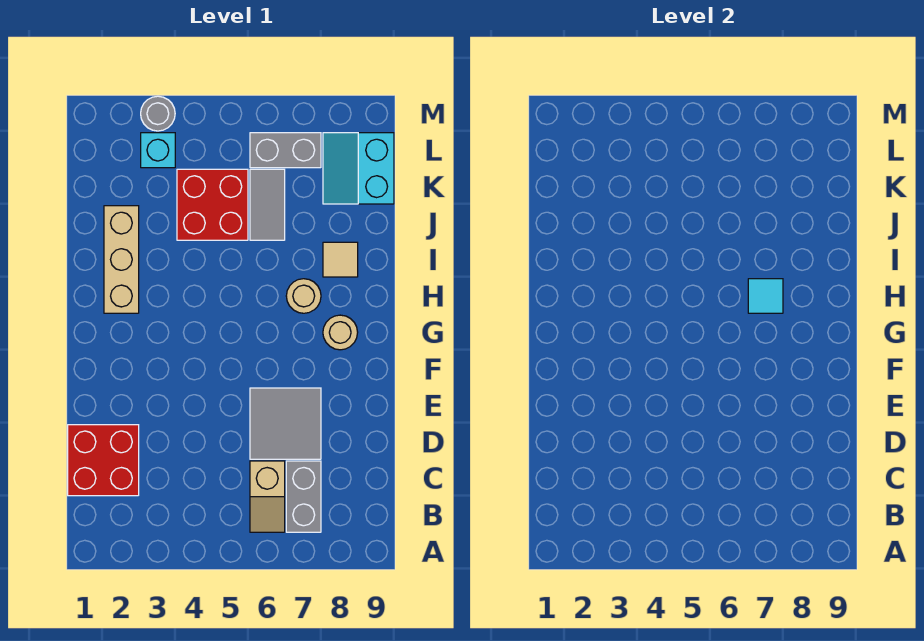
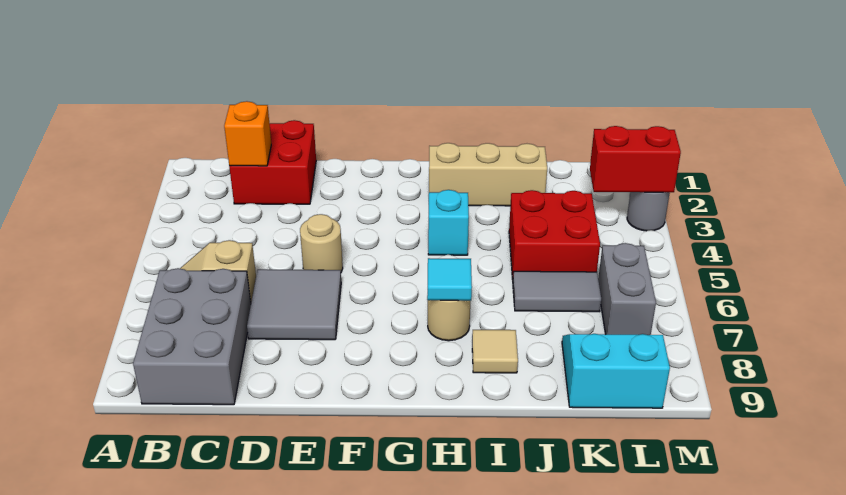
grey 1x2 brick [286,461,321,532] -> grey 2x3 brick [133,268,251,405]
none -> orange 1x1 brick [224,101,271,166]
tan 1x1 round brick [323,315,358,350] -> tan 1x1 round brick moved to [300,214,343,272]
cyan 1x1 brick [141,133,175,168] -> cyan 1x1 brick moved to [428,190,469,255]
none -> red 1x2 brick [590,126,681,192]

